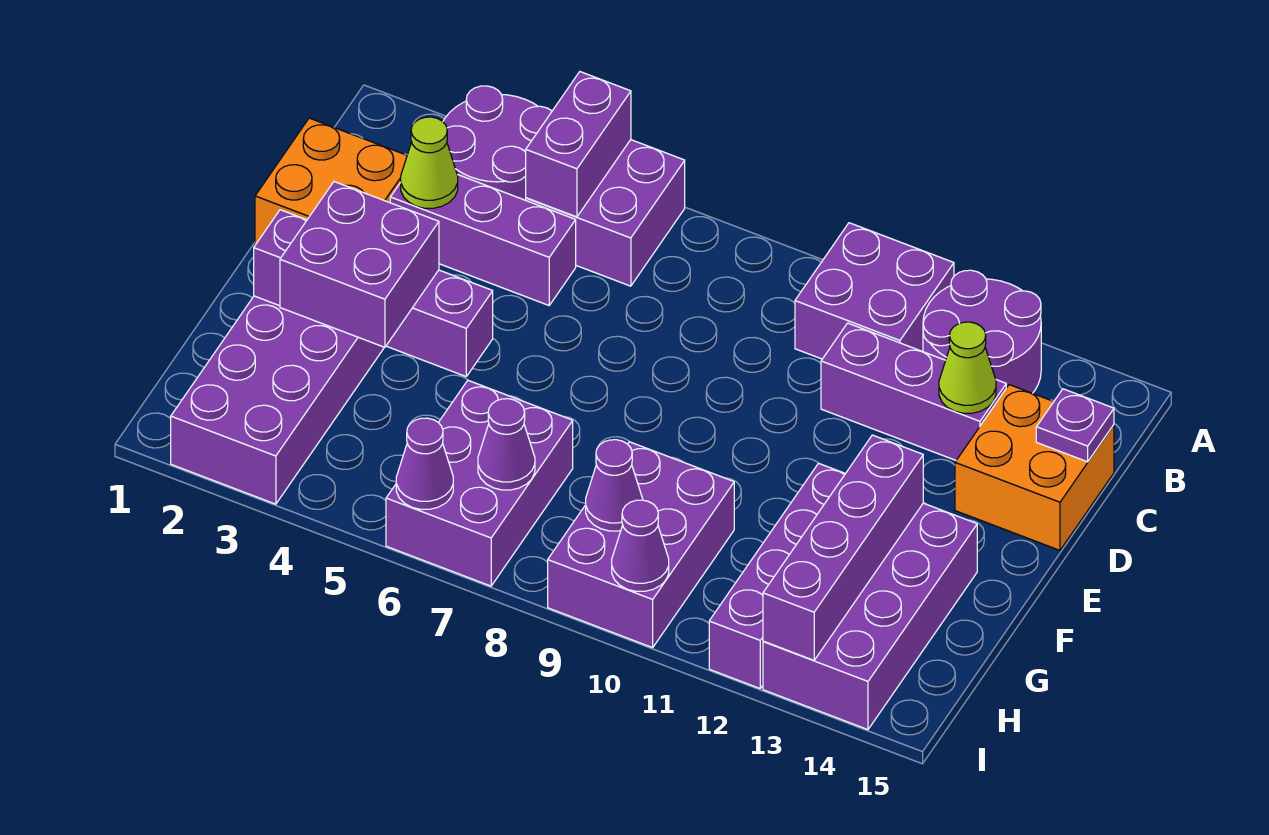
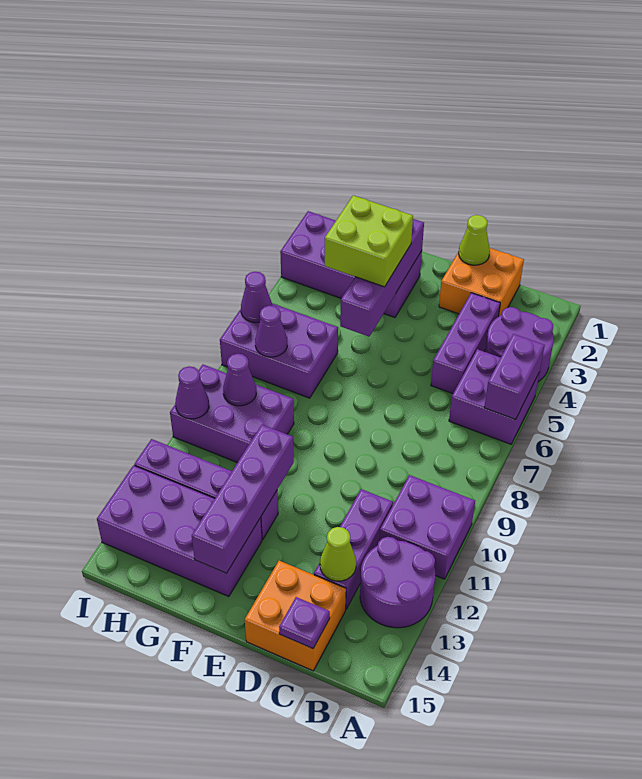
purple 1x2 brick [526,72,631,217] -> purple 1x2 brick turned to [484,334,545,419]
lime 1x1 cone [401,117,458,208] -> lime 1x1 cone moved to [459,215,490,265]
purple 2x2 brick [280,182,439,347] -> lime 2x2 brick [325,195,413,287]
purple 1x4 brick [763,435,923,660] -> purple 1x4 brick turned to [192,425,294,573]

